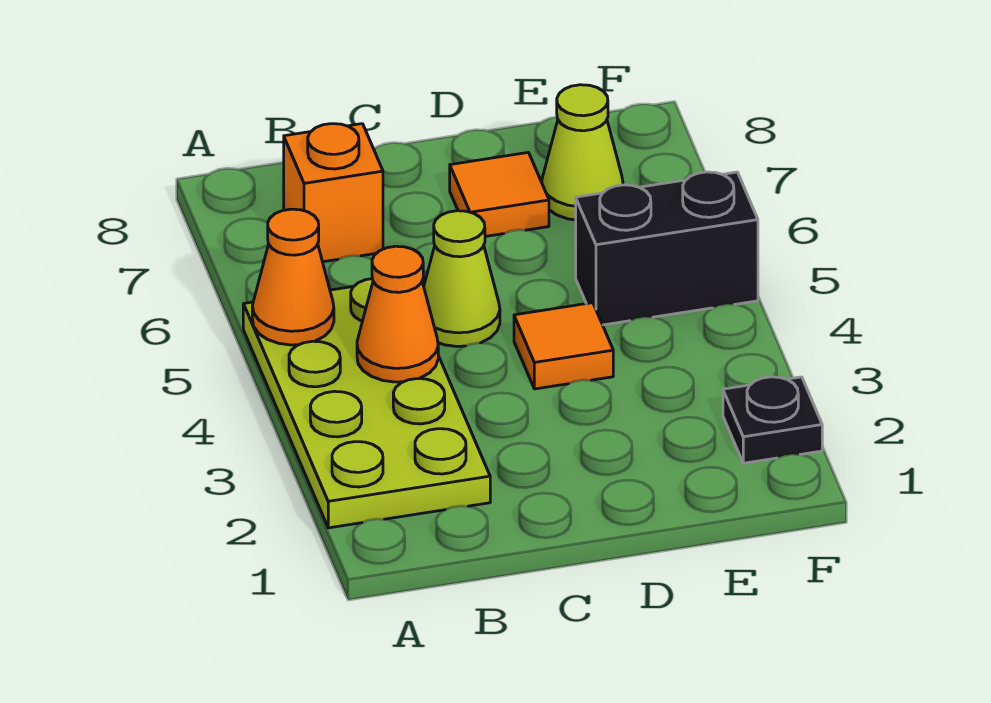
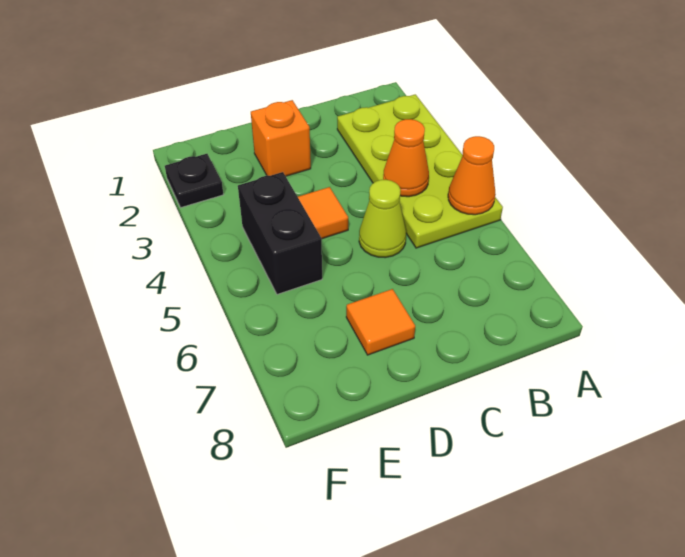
orange 1x1 brick [284,124,383,262] -> orange 1x1 brick moved to [251,100,311,176]
black 1x2 brick [576,172,758,325] -> black 1x2 brick turned to [238,172,322,294]
lime 1x1 cone [542,85,623,220] -> none

